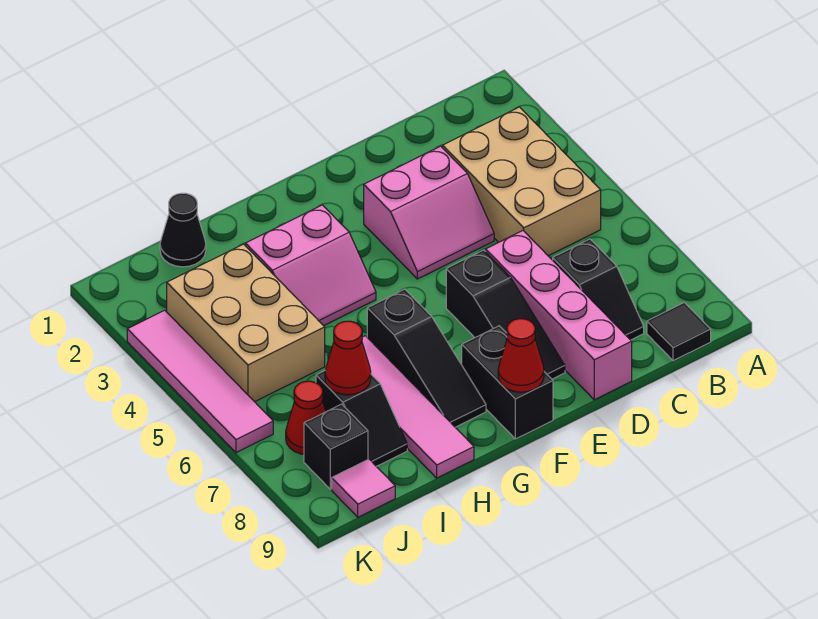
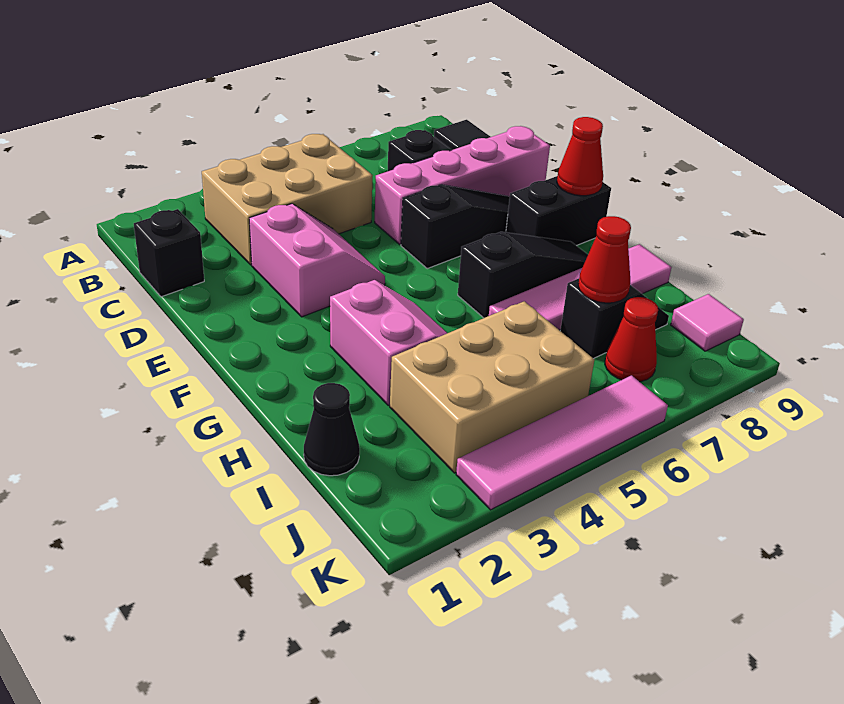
black 1x1 brick [304,404,368,489] -> black 1x1 brick moved to [134,209,204,297]

